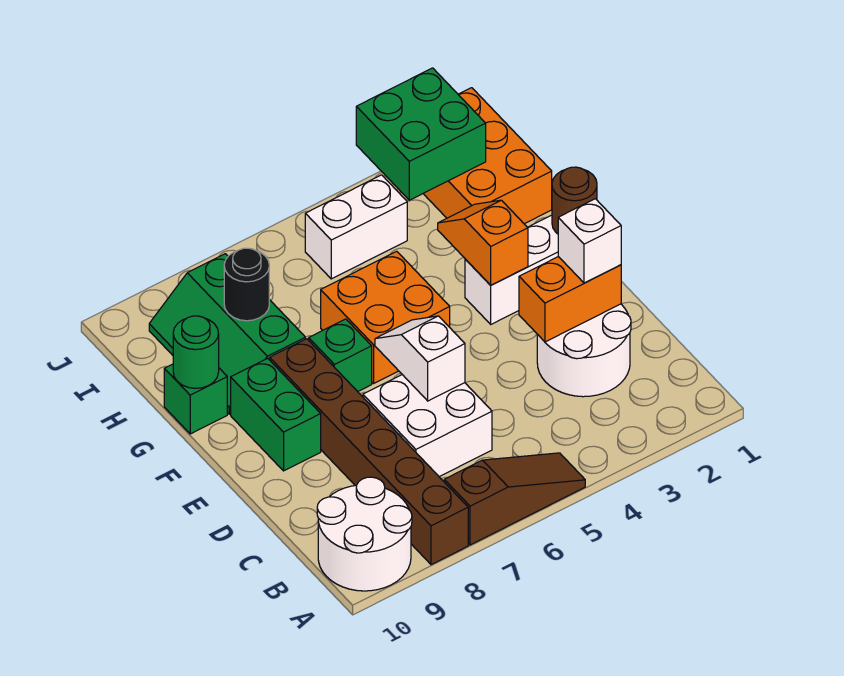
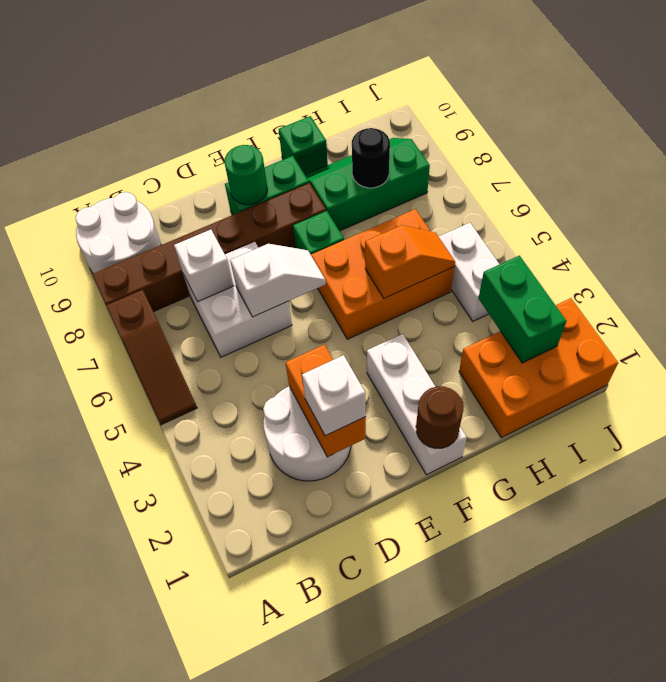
none -> white 1x1 brick [174,230,234,302]
orange 1x2 slope [438,200,528,285] -> orange 1x2 slope moved to [365,225,455,298]
orange 2x2 brick [321,251,450,383] -> orange 2x3 brick [311,209,454,339]
green 1x1 round brick [173,316,219,388] -> green 1x1 round brick moved to [225,145,267,205]
green 2x2 brick [356,68,486,200] -> green 1x2 brick [479,256,566,363]

